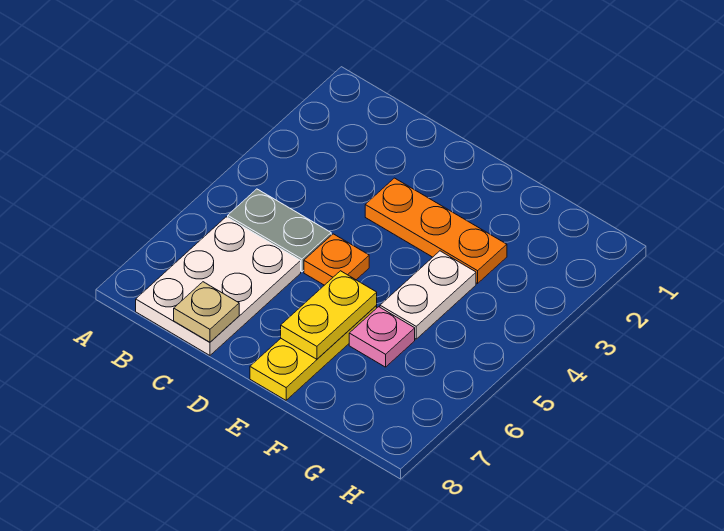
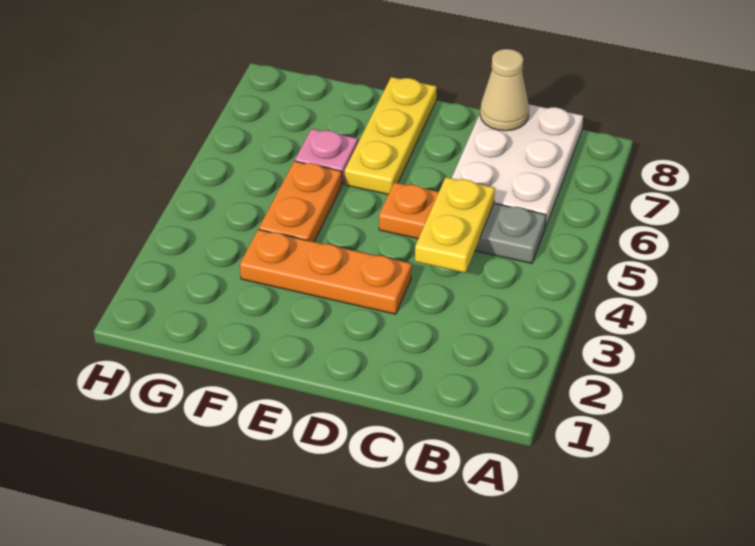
tan 1x1 plate [174,282,239,342] -> tan 1x1 cone [480,49,529,131]
yellow 1x2 plate [281,271,377,359] -> yellow 1x2 plate moved to [415,177,495,273]
white 1x2 plate [380,251,476,339] -> orange 1x2 plate [259,161,342,242]

